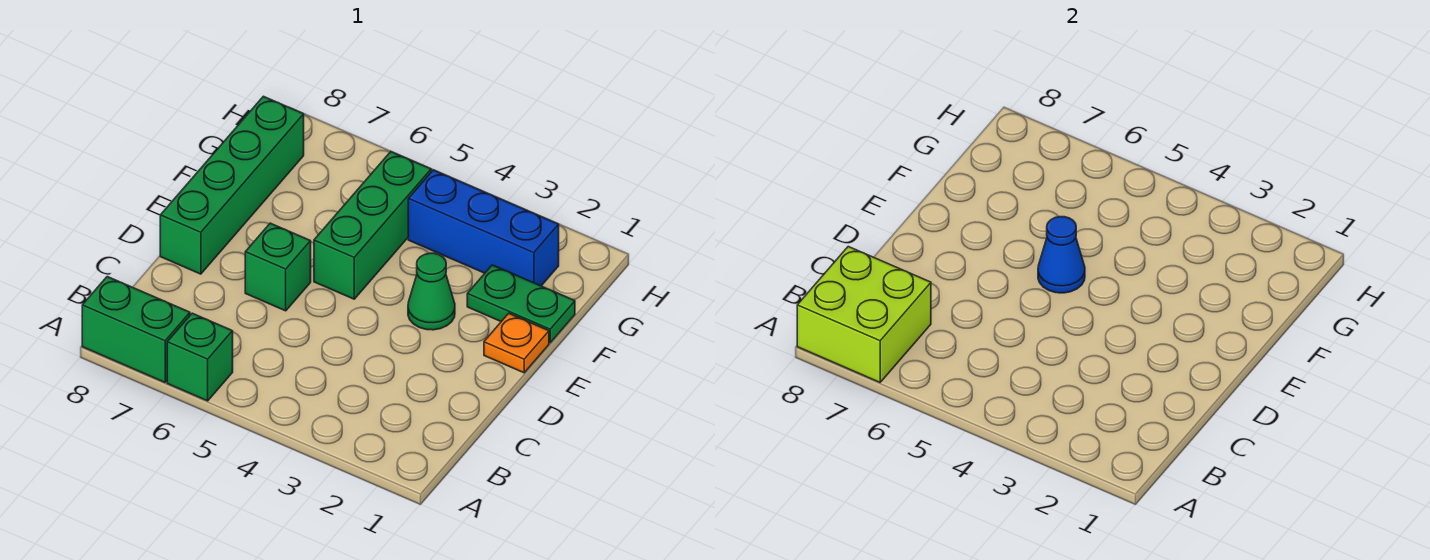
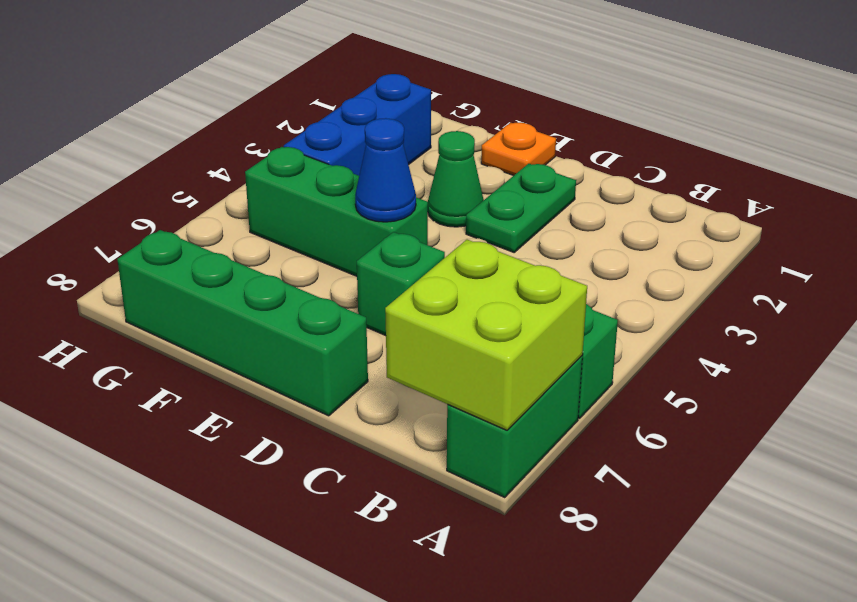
green 1x2 plate [467,265,575,343] -> green 1x2 plate moved to [466,164,576,252]

